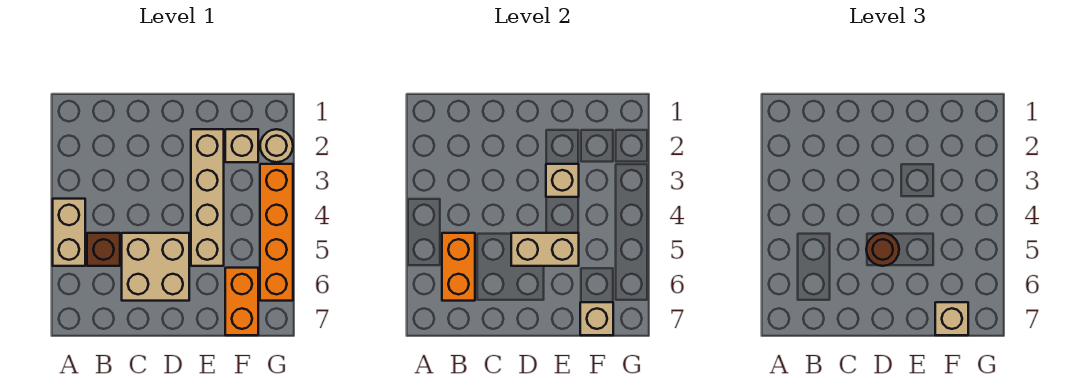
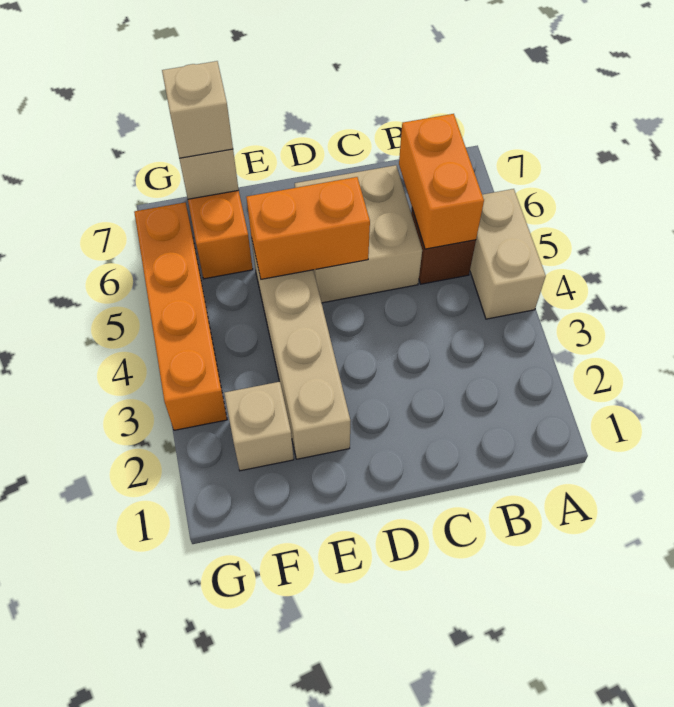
tan 1x2 brick [511,233,579,266] -> orange 1x2 brick [246,177,370,279]
brown 1x1 round brick [866,233,899,266] -> none
tan 1x1 brick [546,164,579,197] -> none
tan 1x1 round brick [260,129,293,162] -> none

